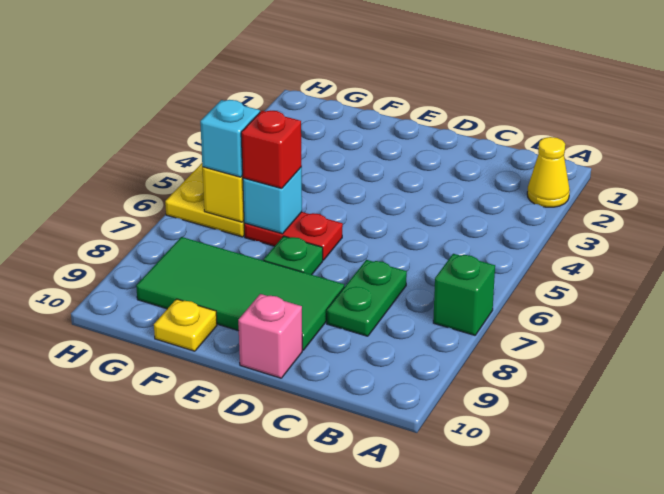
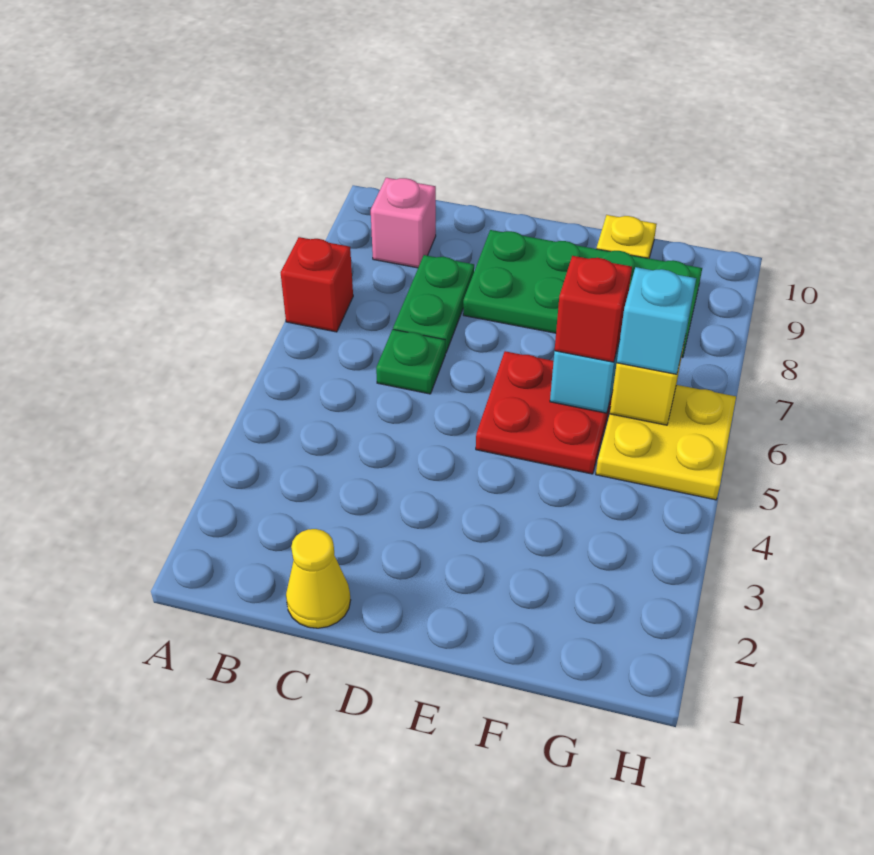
yellow 1x1 cone [527,137,570,207] -> yellow 1x1 cone moved to [286,529,351,628]
green 1x1 brick [433,254,495,335] -> red 1x1 brick [281,237,353,332]
green 2x4 tile [136,237,344,350] -> green 2x4 plate [463,230,702,358]
pink 1x1 brick [238,294,302,378] -> pink 1x1 brick moved to [371,178,436,268]
red 1x2 plate [244,212,343,260] -> red 2x2 plate [476,351,613,474]
green 1x1 plate [264,236,323,275] -> green 1x1 plate moved to [376,329,445,394]

